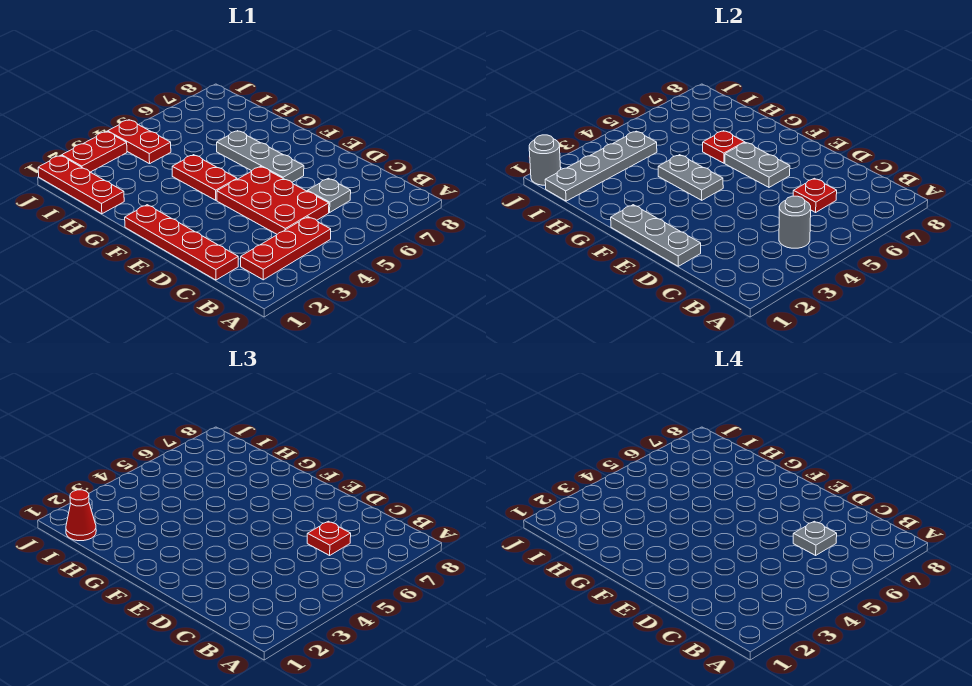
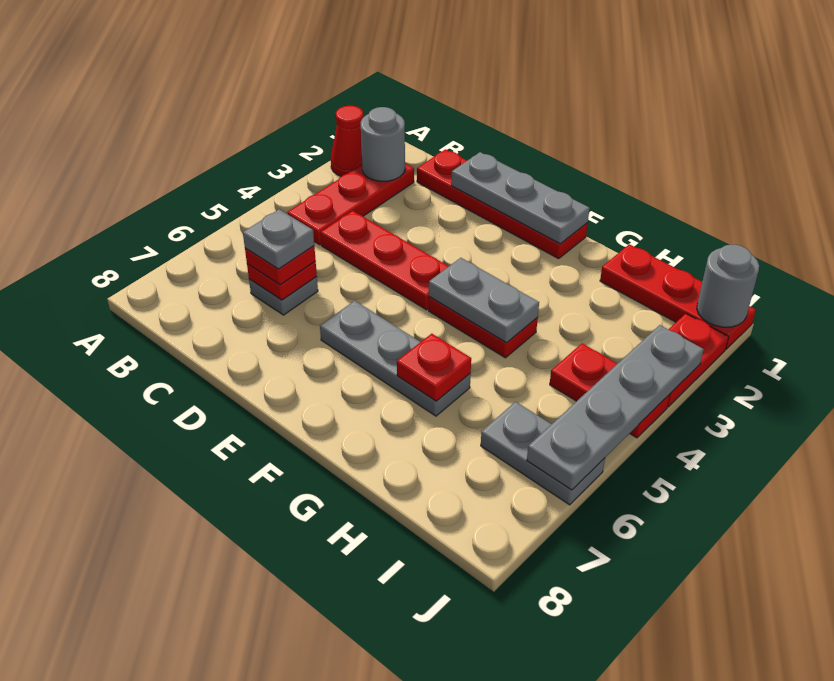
grey 1x1 round brick [779,196,811,248] -> grey 1x1 round brick moved to [361,107,405,181]
red 2x3 plate [217,166,329,234] -> red 1x3 plate [321,211,449,310]
grey 1x2 plate [725,142,790,187] -> grey 1x2 plate moved to [481,402,605,505]
grey 1x4 plate [545,131,657,201] -> grey 1x4 plate moved to [527,325,704,490]
red 1x1 cone [66,490,96,541] -> red 1x1 cone moved to [331,106,363,176]

